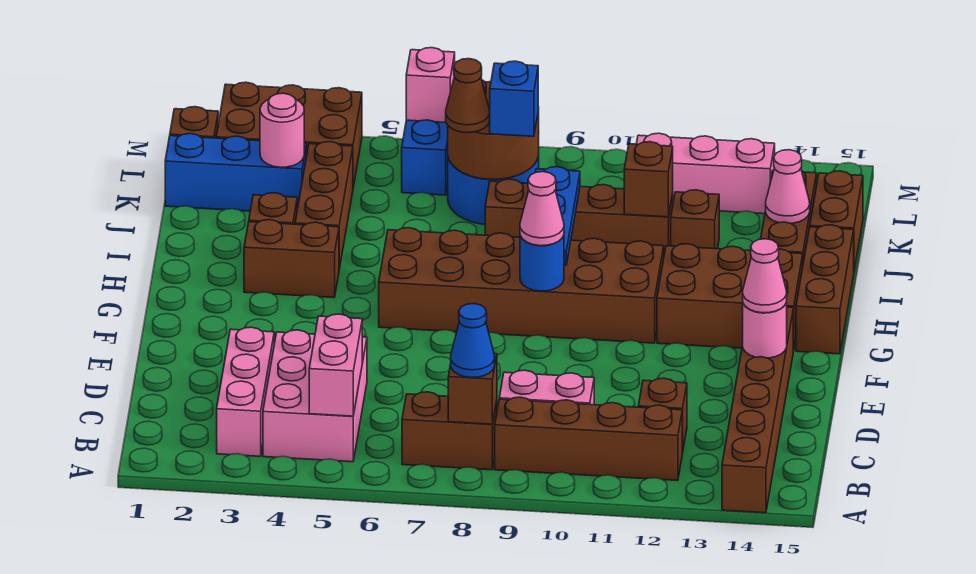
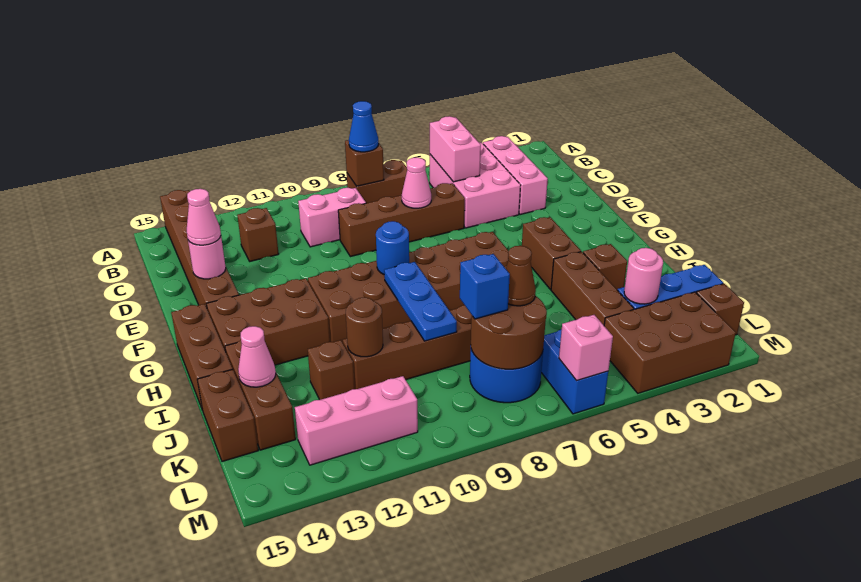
brown 1x4 brick [495,397,682,481] -> brown 1x4 brick moved to [338,183,465,257]
pink 1x1 cone [520,172,564,246] -> pink 1x1 cone moved to [402,157,431,208]
brown 1x2 brick [244,220,339,298] -> brown 1x2 brick turned to [522,217,581,290]
brown 1x1 brick [624,142,673,217] -> brown 1x1 round brick [346,297,383,357]

